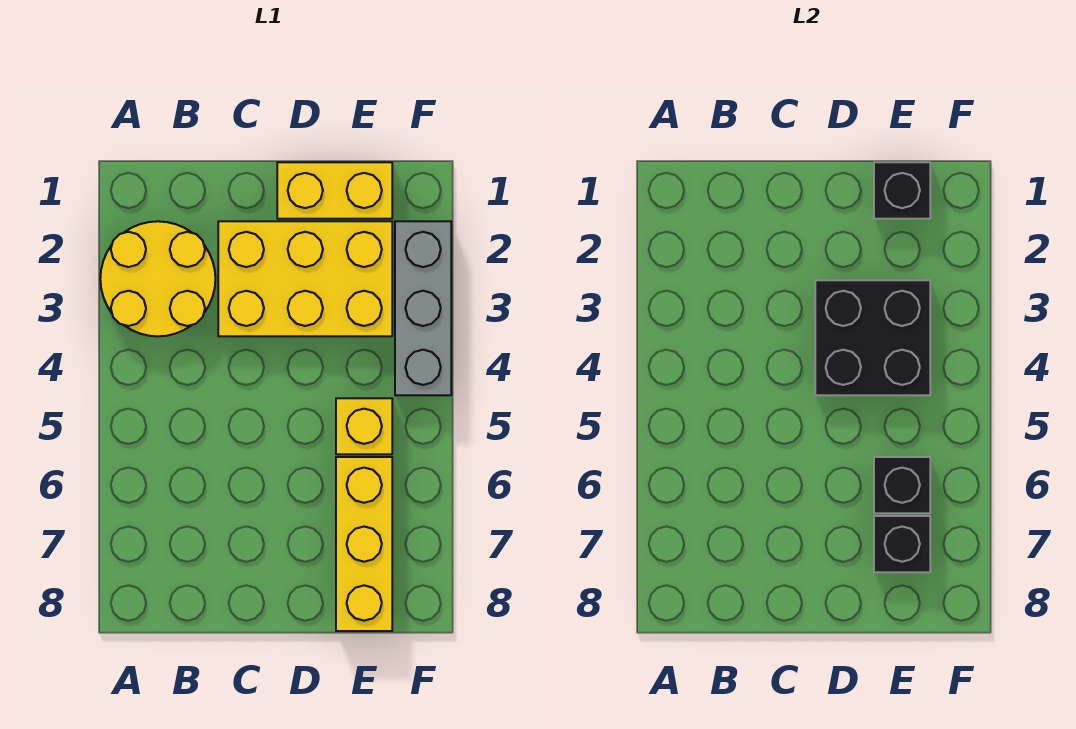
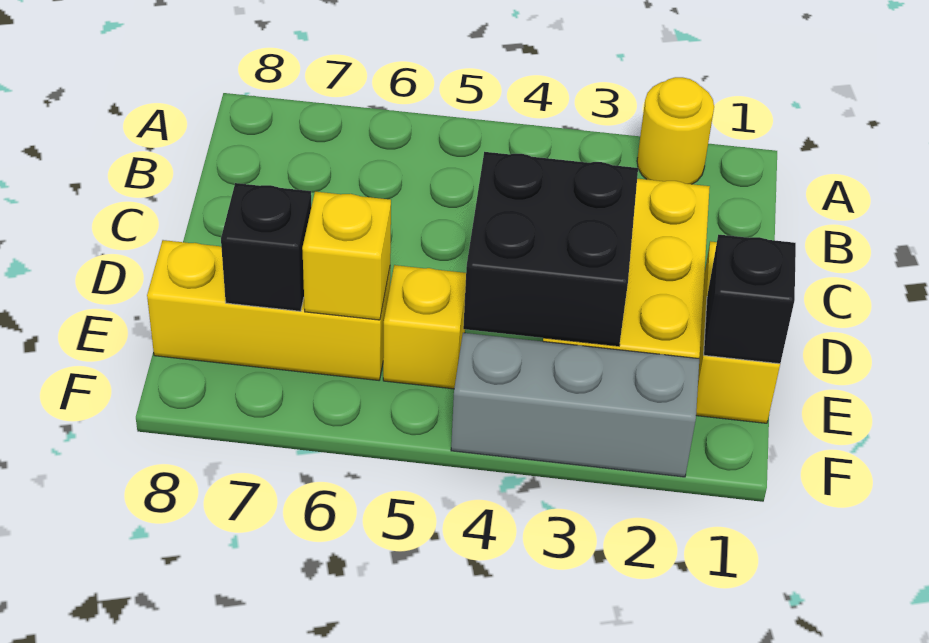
yellow 2x2 round brick [100,221,215,336] -> yellow 1x1 round brick [637,77,714,184]
black 1x1 brick [874,457,930,513] -> yellow 1x1 brick [302,192,391,320]

